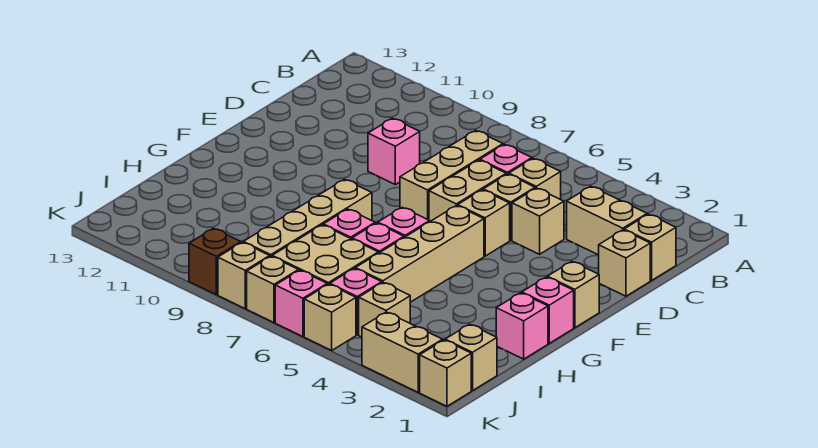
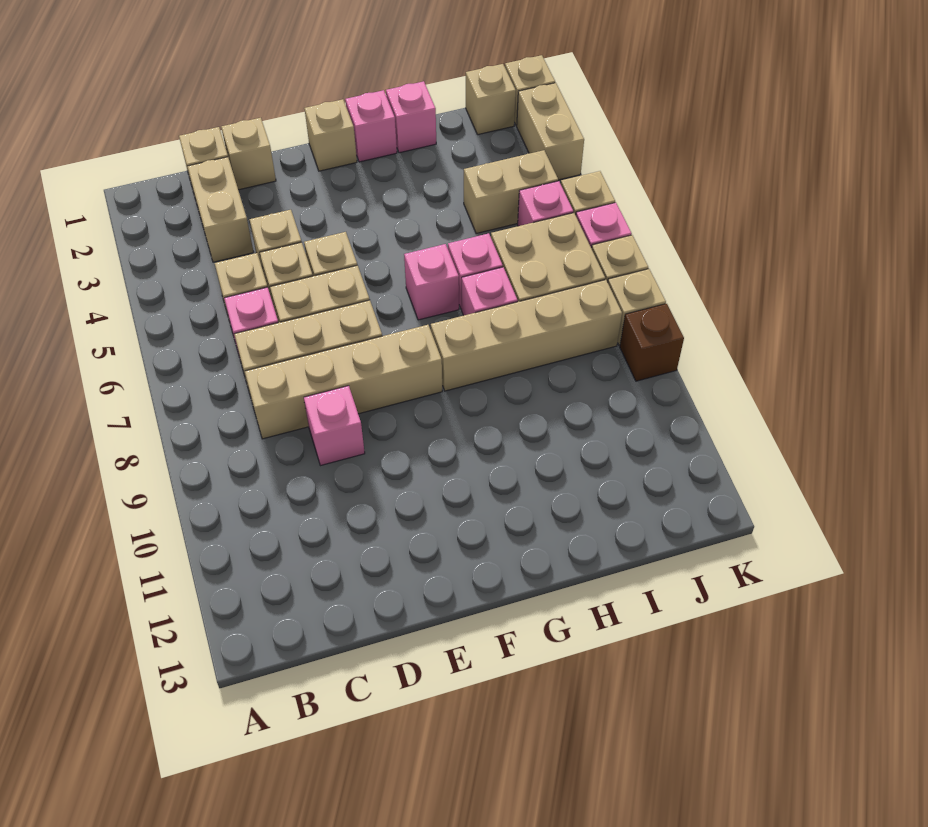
tan 1x4 brick [355,205,484,302] -> tan 1x4 brick moved to [245,325,442,439]
tan 1x1 brick [359,283,410,337] -> tan 1x2 brick [464,150,558,234]

